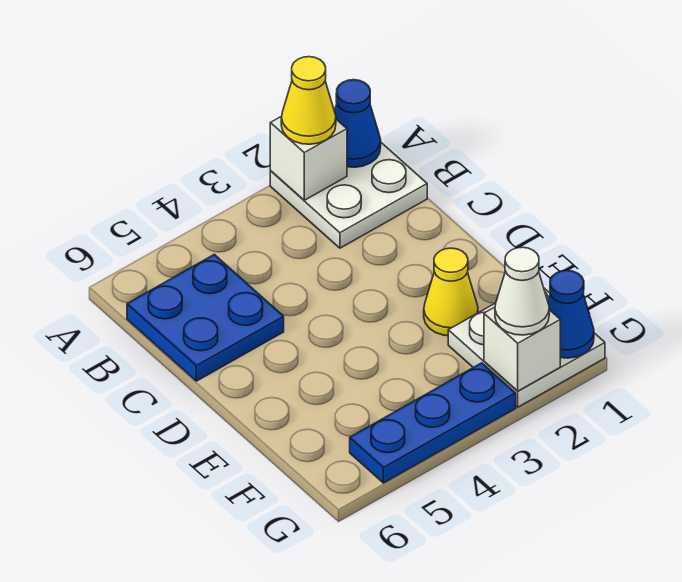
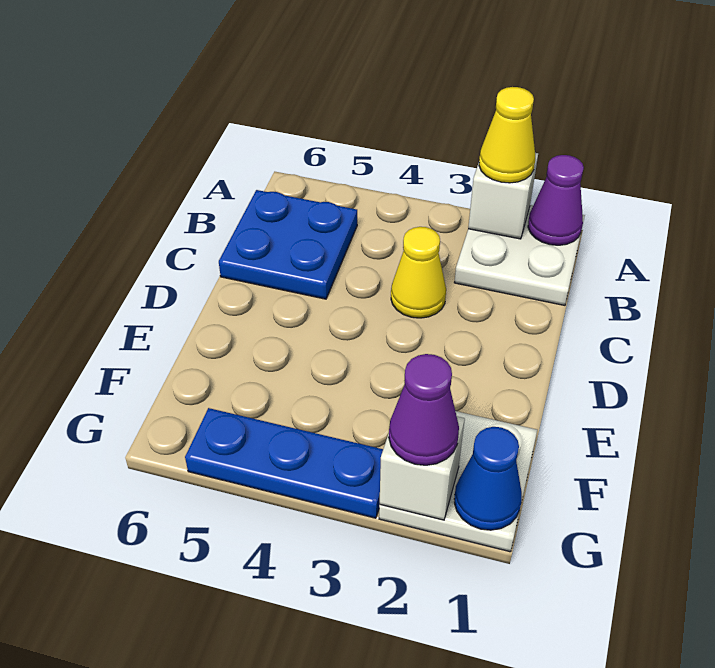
blue 1x1 cone [334,80,381,167] -> purple 1x1 cone [528,155,584,245]
yellow 1x1 cone [424,248,478,336] -> yellow 1x1 cone moved to [391,227,446,318]
white 1x1 cone [495,247,549,335] -> purple 1x1 cone [389,354,459,465]

